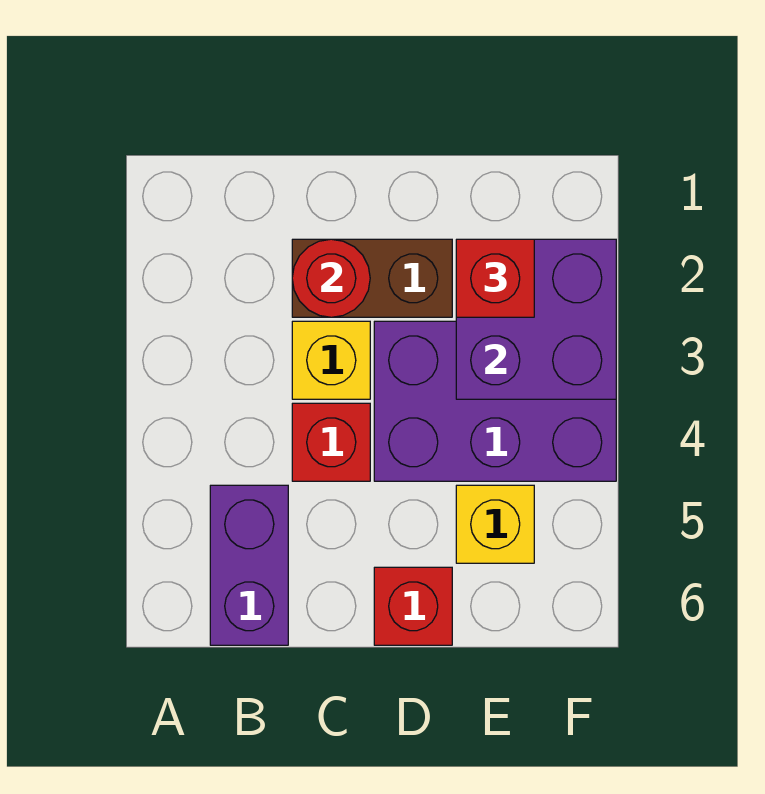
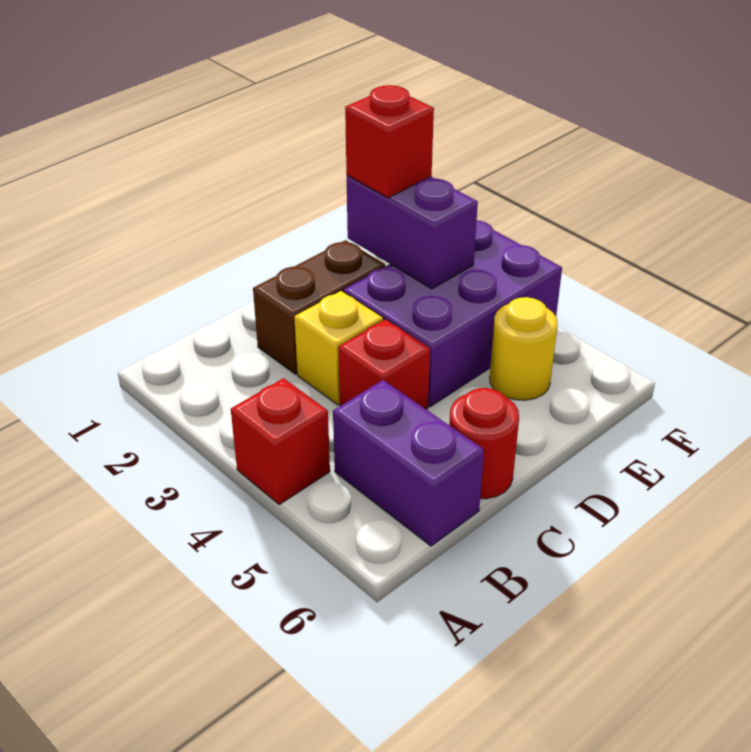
red 1x1 round brick [292,239,370,317] -> red 1x1 round brick moved to [449,388,519,499]
red 1x1 brick [374,567,452,645] -> red 1x1 brick moved to [231,378,330,504]
purple 2x2 brick [456,239,616,399] -> purple 1x2 brick [347,175,478,289]
yellow 1x1 brick [456,485,534,563] -> yellow 1x1 round brick [490,297,558,400]

